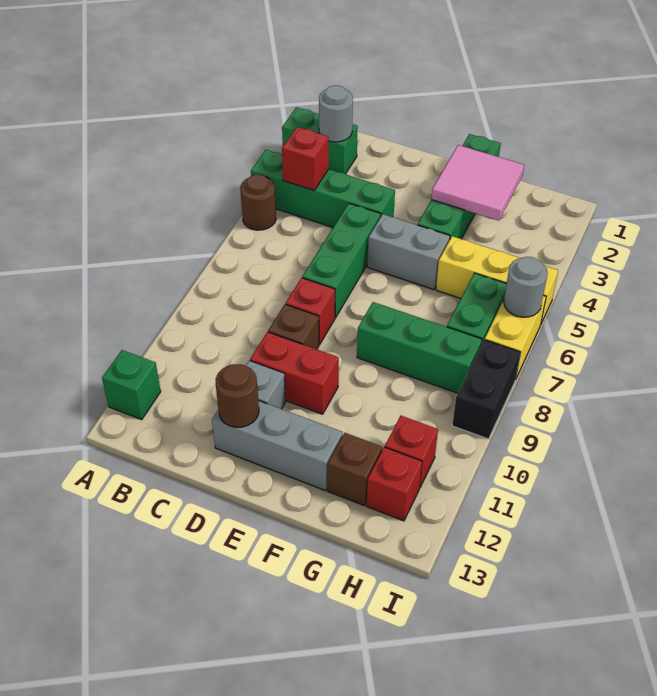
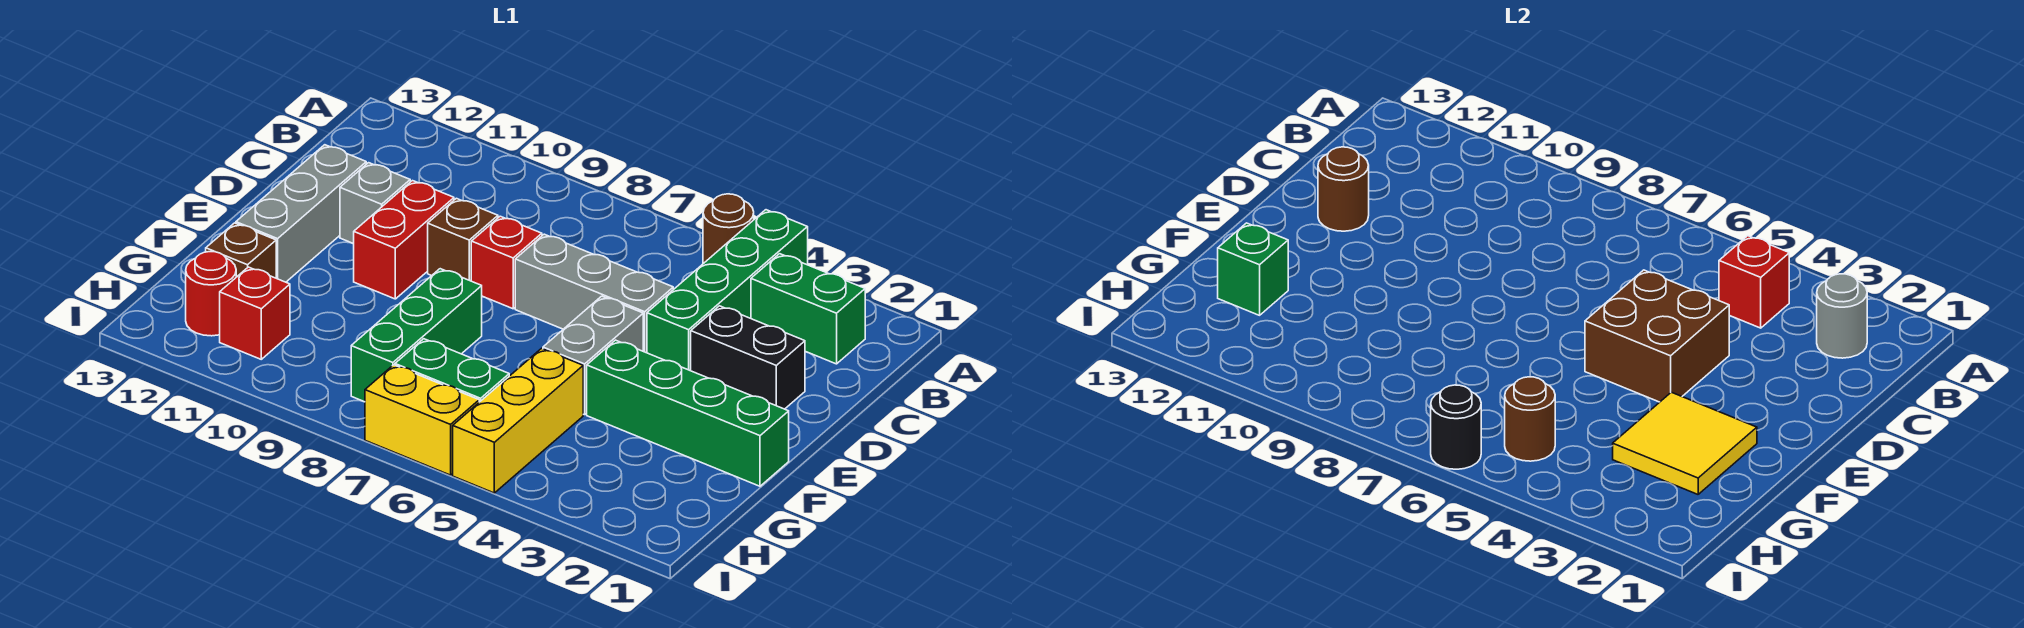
green 1x2 brick [282,107,358,174] -> green 1x2 brick turned to [751,254,865,364]
green 1x1 brick [102,350,161,420] -> green 1x1 brick moved to [1218,223,1288,315]
none -> brown 2x2 brick [1585,270,1729,402]
green 1x3 brick [302,203,381,318] -> grey 1x3 brick [515,234,673,353]
pink 2x2 tile [431,145,524,221] -> yellow 2x2 tile [1613,392,1757,494]
none -> brown 1x1 round brick [1505,377,1555,461]
red 1x1 brick [367,447,422,521] -> red 1x1 round brick [186,252,236,336]
grey 1x1 round brick [504,257,548,317] -> black 1x1 round brick [1431,385,1481,469]
black 1x2 brick [452,340,520,439] -> black 1x2 brick moved to [691,306,805,409]

